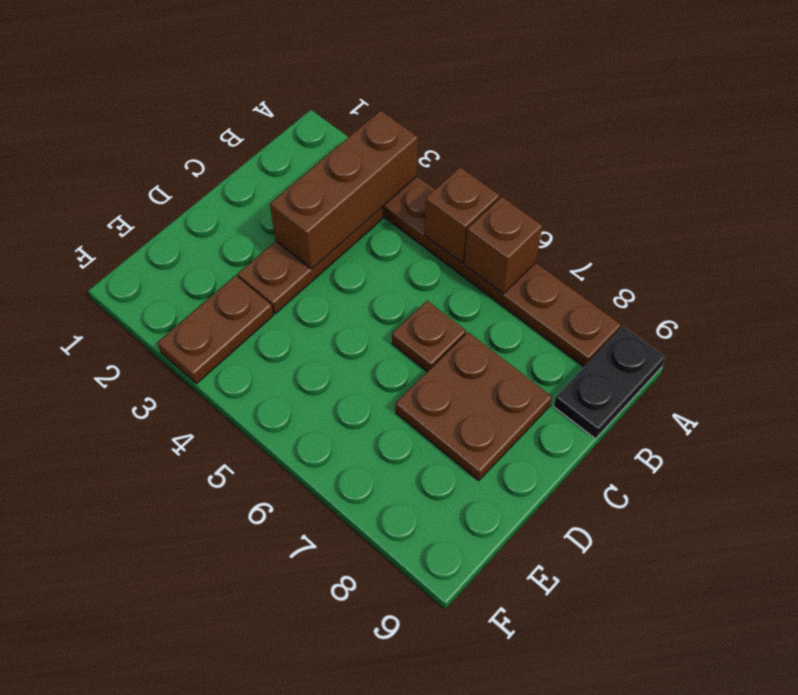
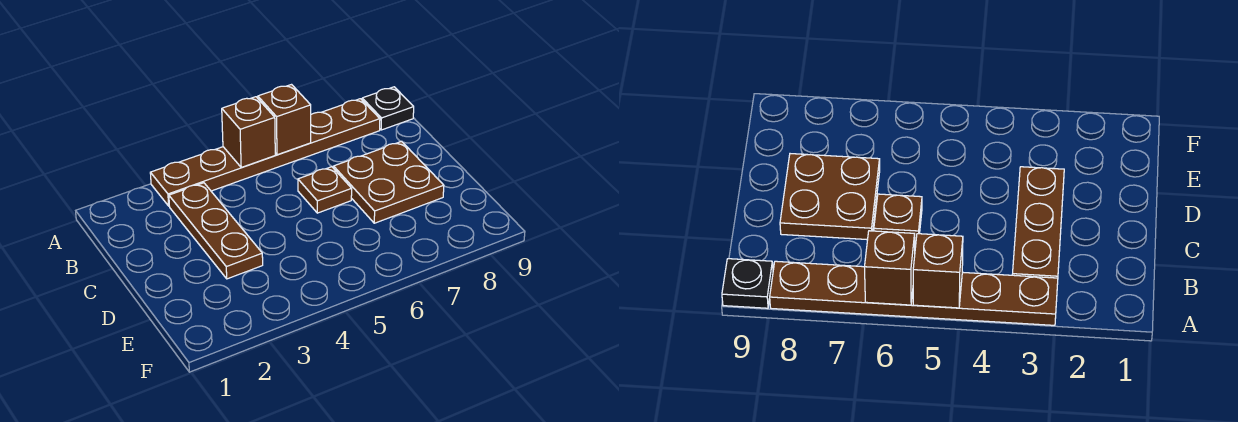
brown 1x3 brick [270,111,418,269] -> none
black 1x2 plate [554,326,665,439] -> black 1x1 plate [362,87,414,130]
brown 1x2 plate [157,276,273,384] -> none

